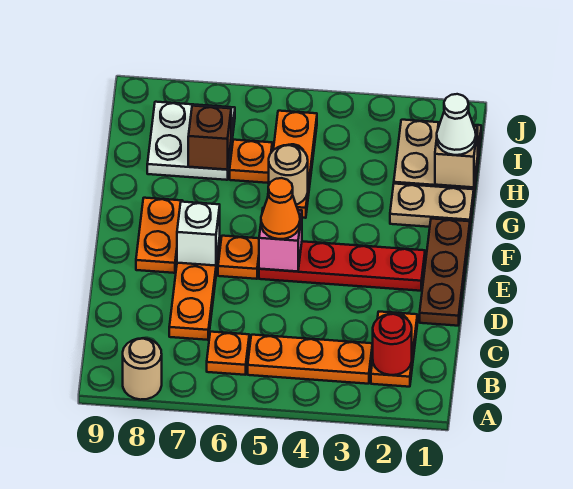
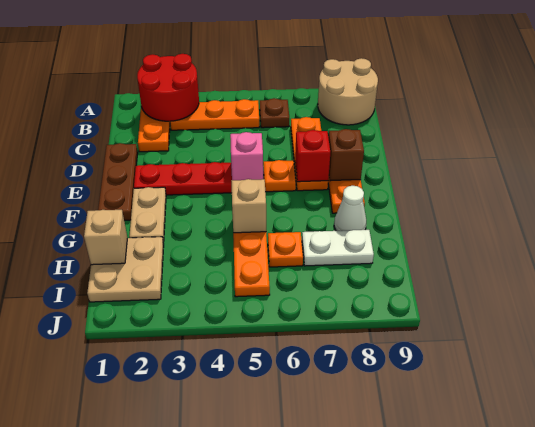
tan 1x1 round brick [123,338,162,400] -> tan 2x2 round brick [318,58,378,125]
red 1x1 round brick [373,314,412,375] -> red 2x2 round brick [137,54,199,121]
orange 1x1 plate [207,332,249,375] -> brown 1x1 plate [260,98,289,128]
orange 1x1 cone [261,178,300,239] -> none
white 1x1 brick [177,201,220,266] -> red 1x1 brick [295,130,330,182]
tan 1x2 plate [390,184,474,227] -> tan 1x2 plate turned to [129,187,166,244]
tan 1x1 round brick [269,145,308,205] -> tan 1x1 brick [232,179,266,233]
white 1x1 cone [437,94,476,155] -> white 1x1 cone moved to [334,186,366,231]
white 2x2 plate [147,102,235,180] -> white 1x2 plate [302,230,374,266]
brown 1x1 brick [188,106,231,170] -> brown 1x1 brick moved to [328,129,364,181]

